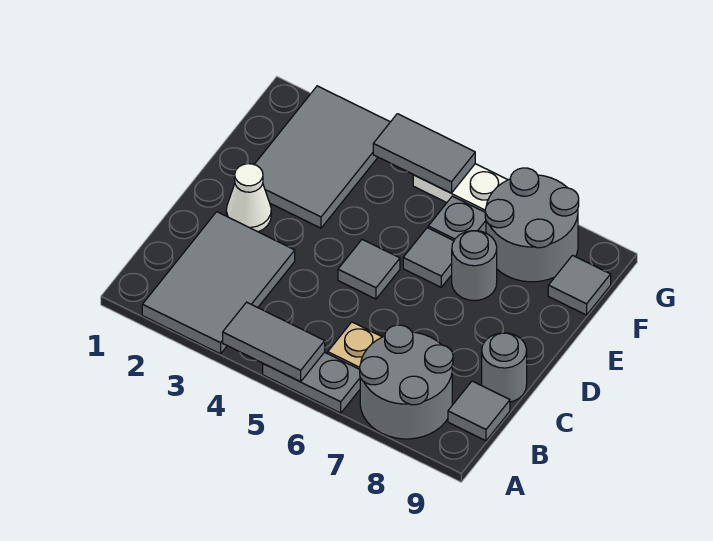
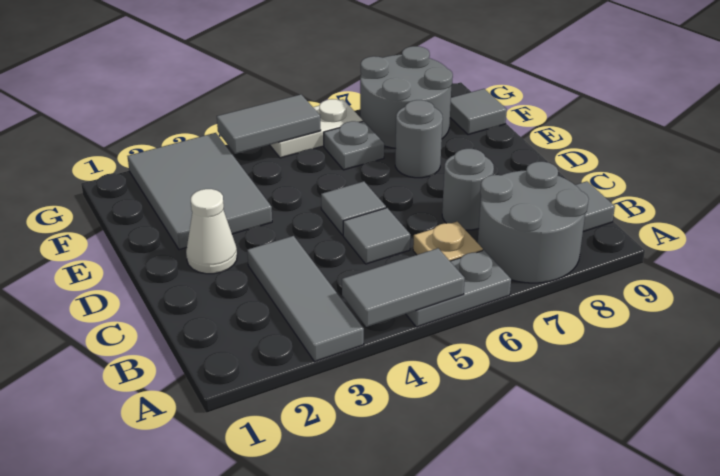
grey 2x3 tile [142,212,295,354] -> grey 1x3 tile [247,236,364,362]
grey 1x1 round brick [482,333,527,402] -> grey 1x1 round brick moved to [442,149,494,230]
grey 1x1 tile [403,228,454,287] -> grey 1x1 tile moved to [343,208,410,264]

